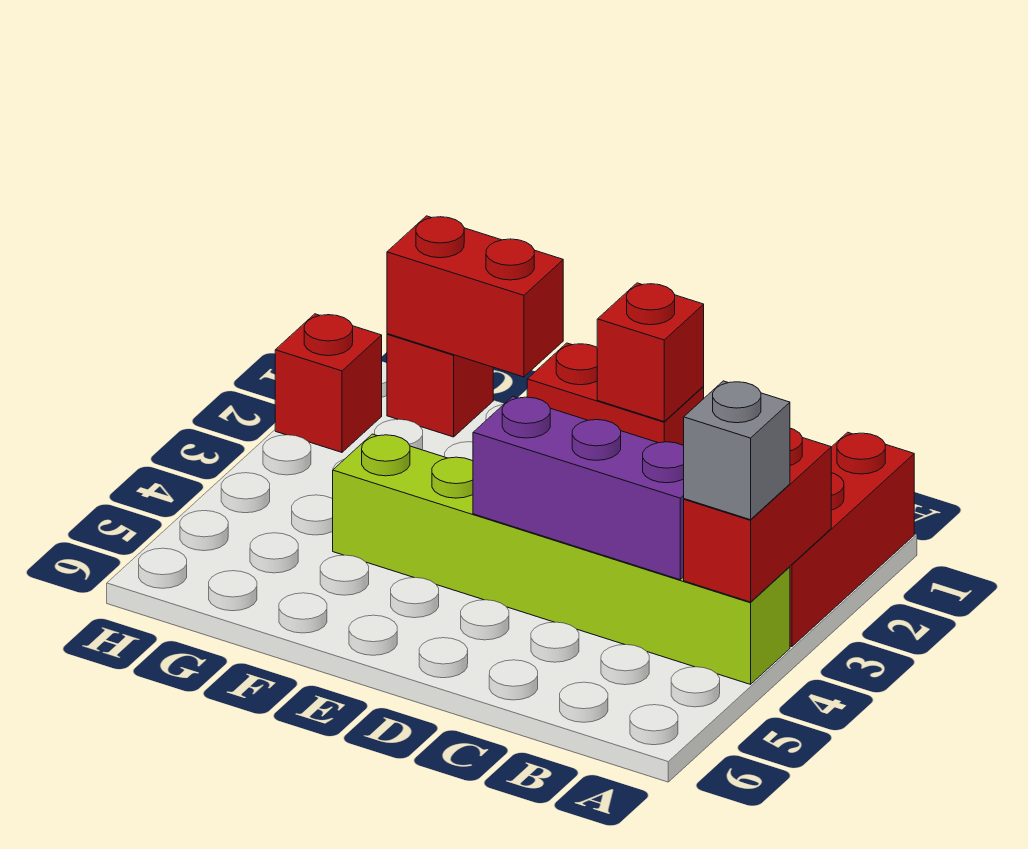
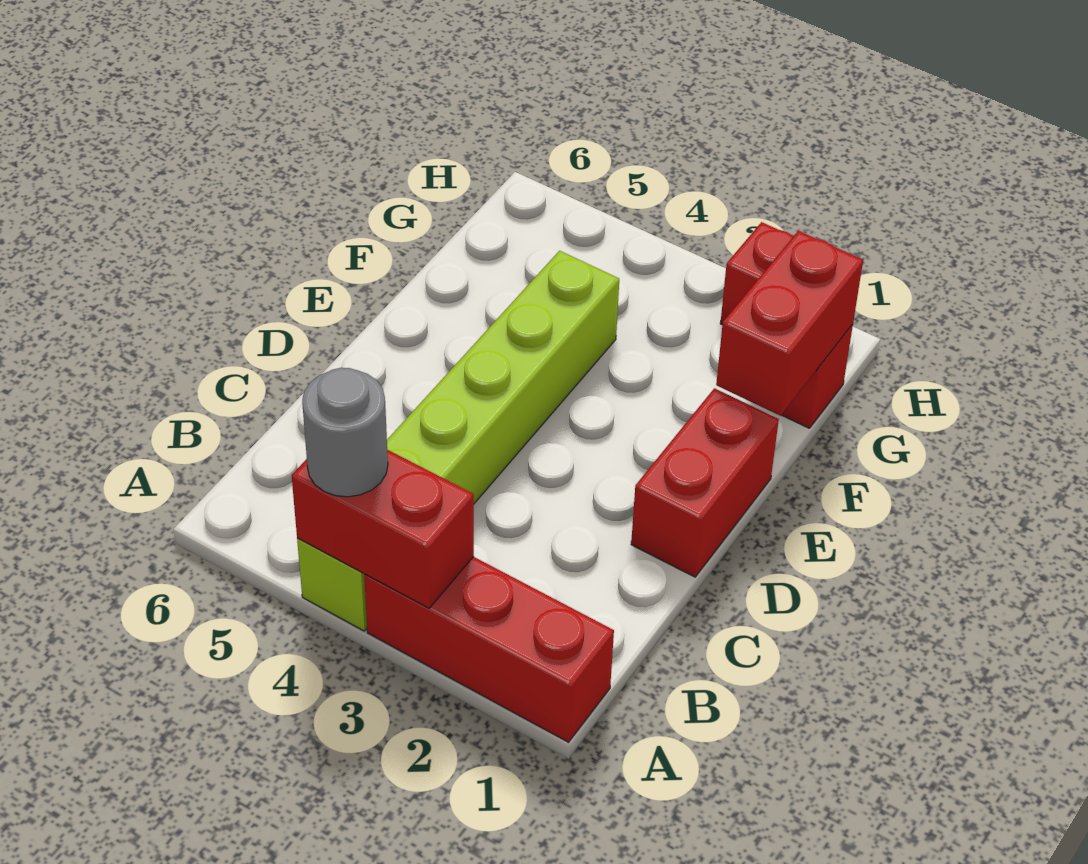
grey 1x1 brick [684,381,790,520] -> grey 1x1 round brick [302,368,388,497]
purple 1x3 brick [473,396,684,580] -> none
red 1x1 brick [597,283,704,421] -> none

